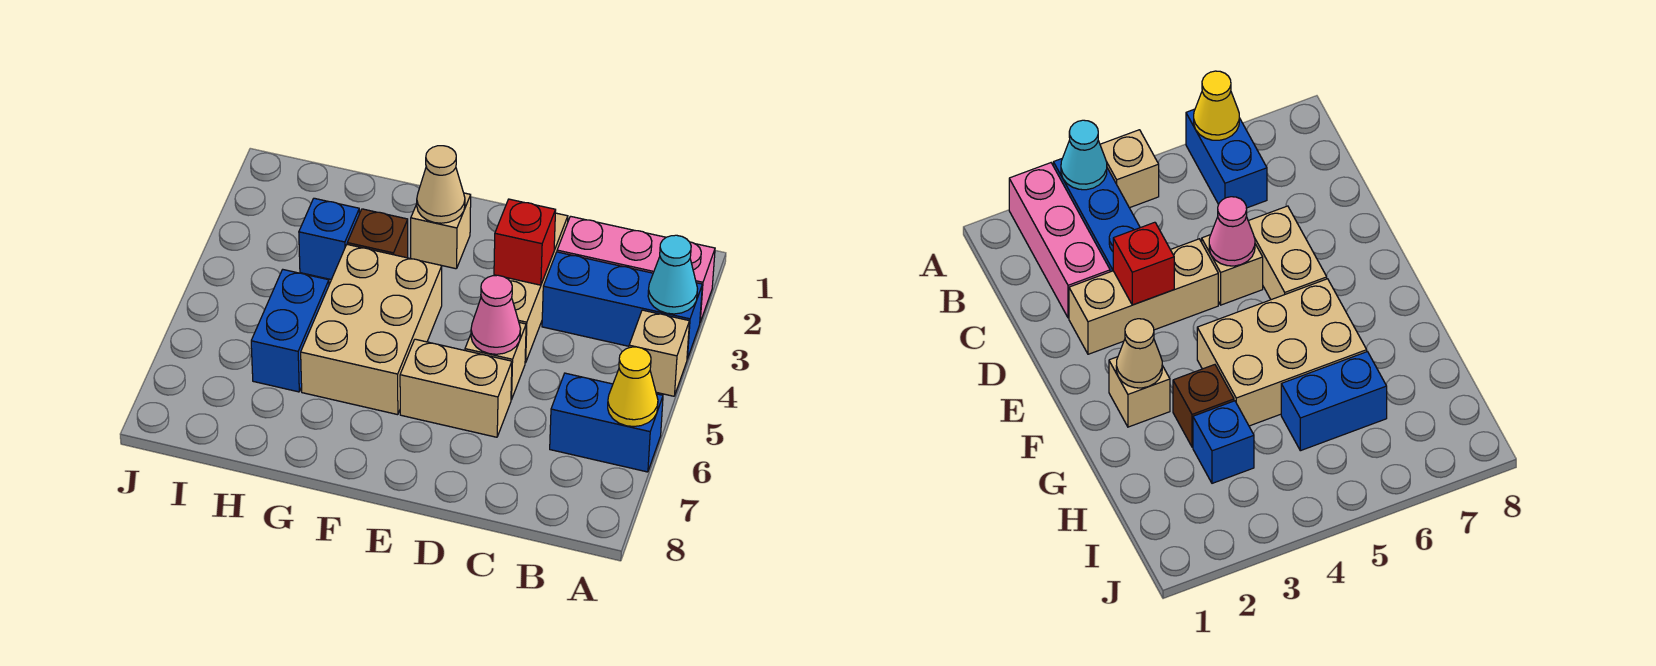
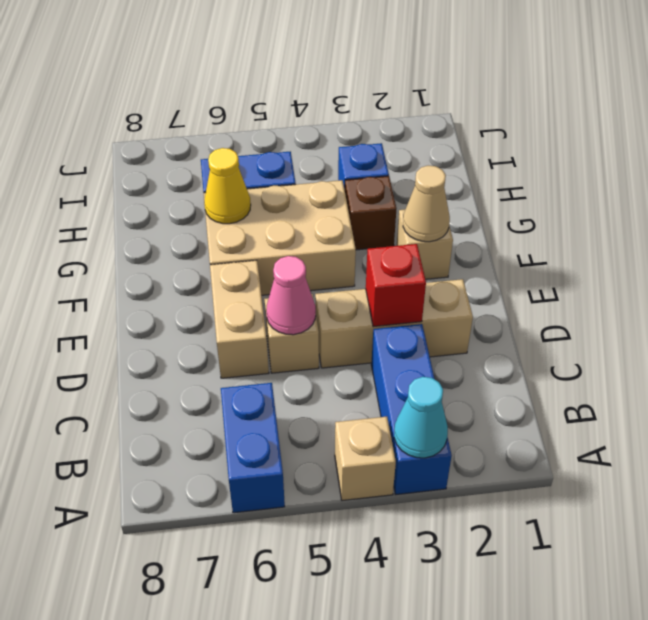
pink 1x3 brick [557,216,715,322] -> none
yellow 1x1 cone [608,347,658,427] -> yellow 1x1 cone moved to [204,148,251,224]

